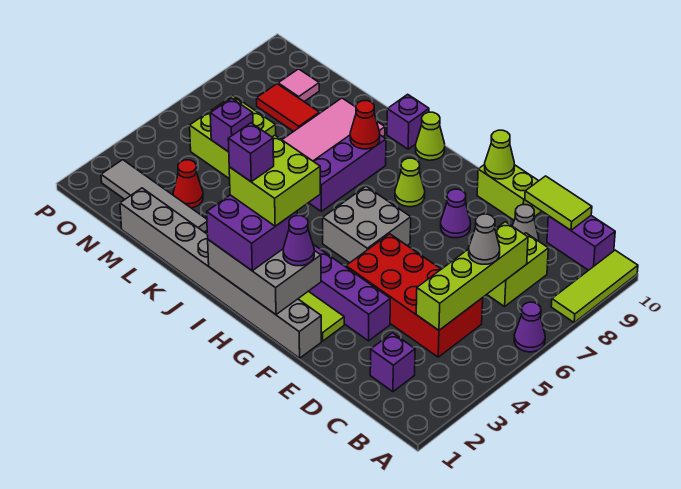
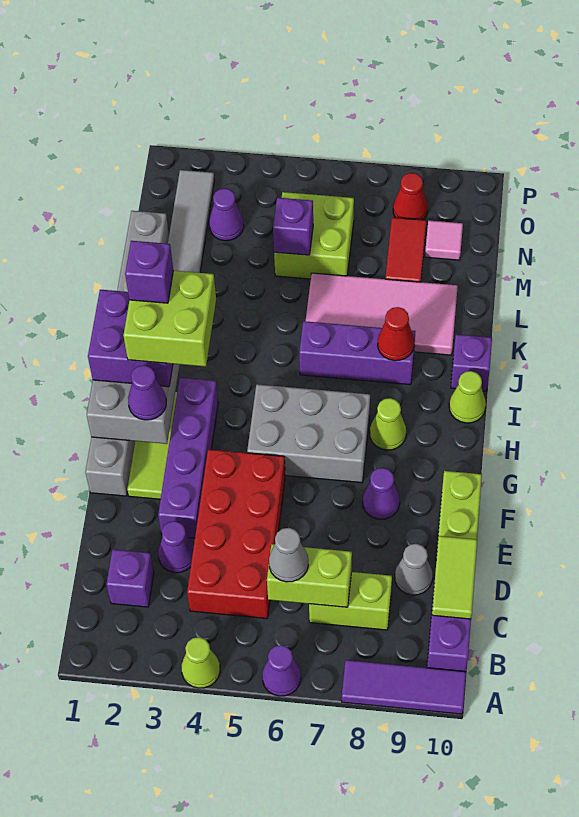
lime 1x3 tile [551,250,638,322] -> purple 1x3 tile [342,660,466,714]
lime 1x4 brick [416,222,528,330] -> lime 1x2 brick [267,544,352,607]
none -> purple 1x1 cone [158,521,194,573]
lime 1x1 cone [485,130,515,179] -> lime 1x1 cone moved to [181,637,220,688]
grey 2x2 brick [323,187,411,263] -> grey 2x3 brick [247,384,370,483]
red 1x1 cone [173,160,203,208] -> red 1x1 cone moved to [393,173,428,220]
none -> purple 1x1 cone [209,188,244,241]

